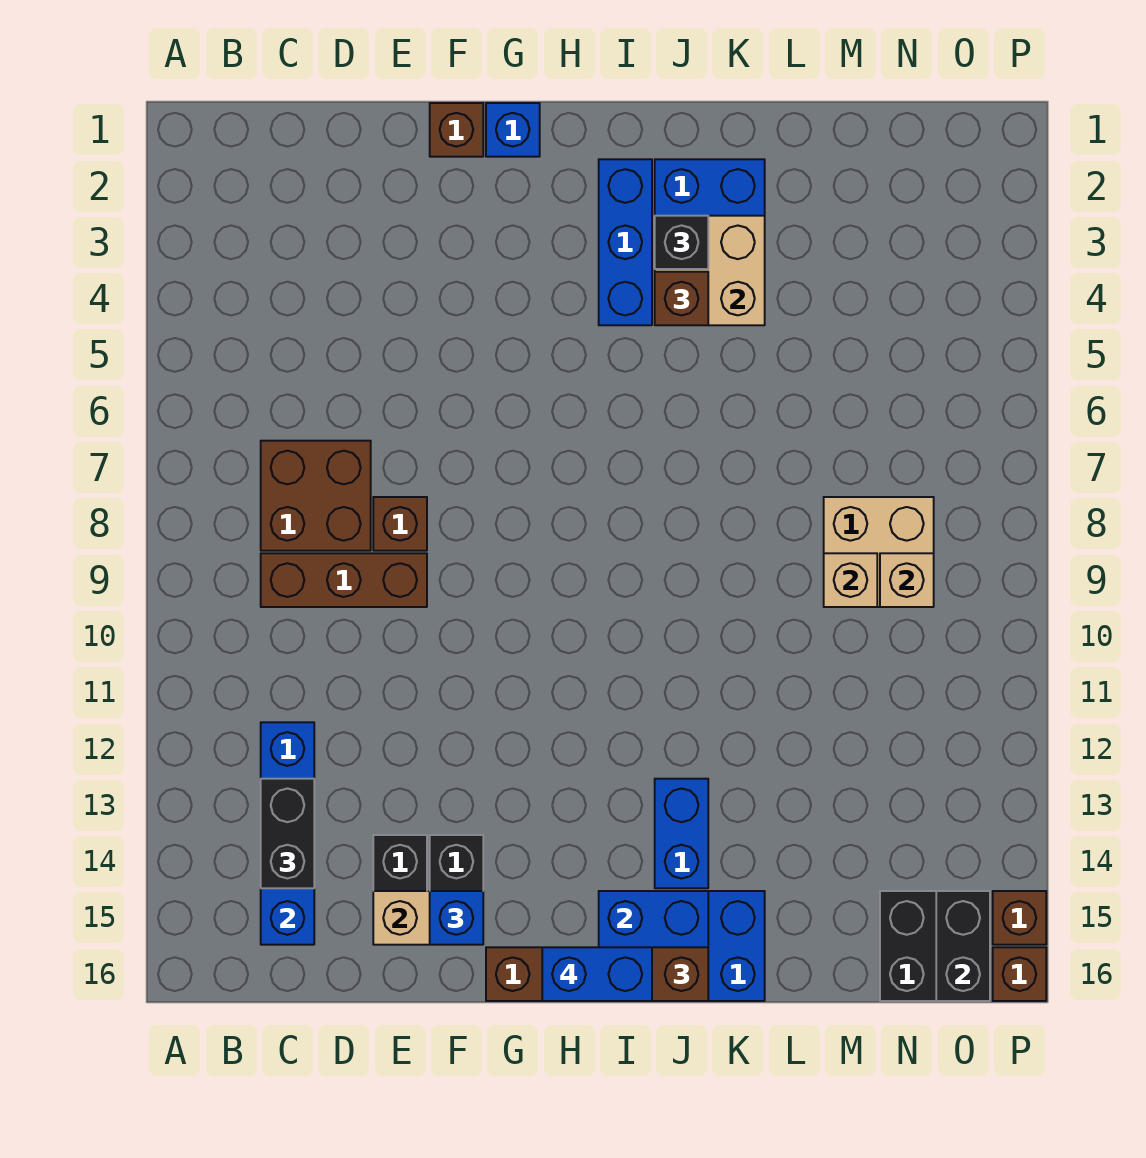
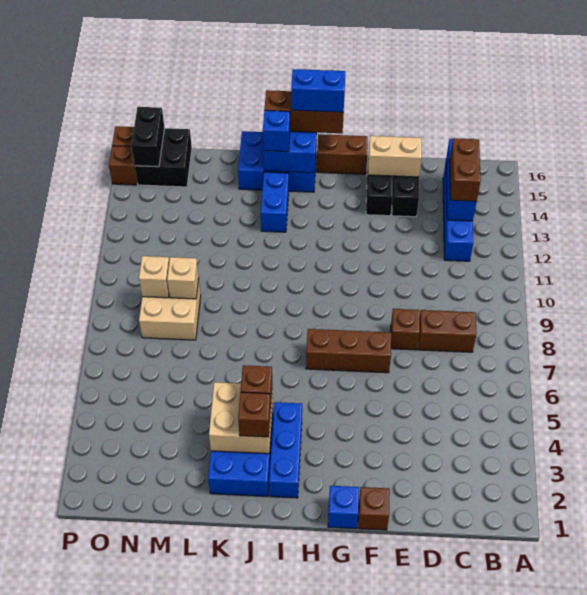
brown 2x2 brick [261,441,371,551] -> brown 1x2 brick [418,310,476,352]
brown 1x3 brick [261,553,427,607] -> brown 1x3 brick moved to [306,329,391,373]
black 1x2 brick [261,779,314,888] -> brown 1x2 brick [450,138,481,201]
blue 1x1 brick [430,891,483,945] -> blue 1x1 brick moved to [263,110,290,152]
black 1x1 brick [655,216,708,269] -> brown 1x1 brick [238,392,271,437]

